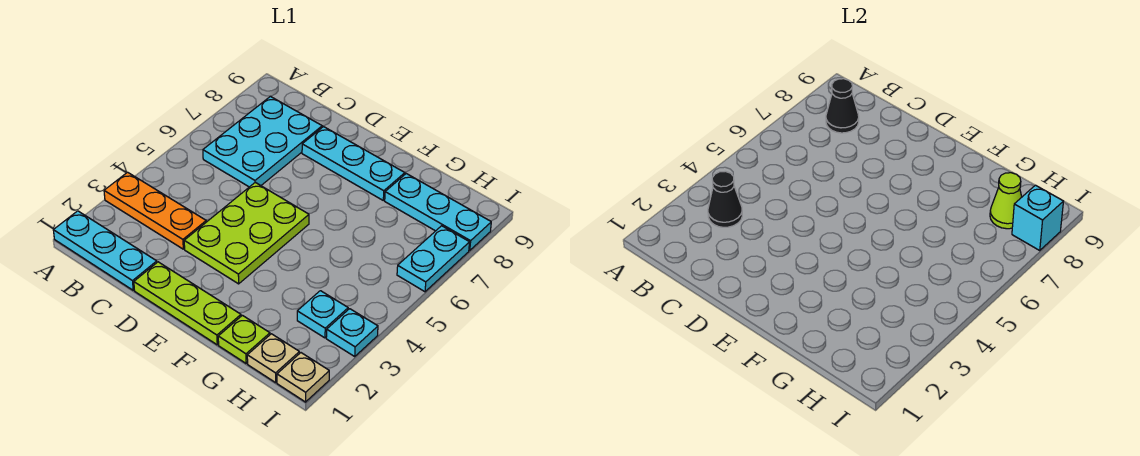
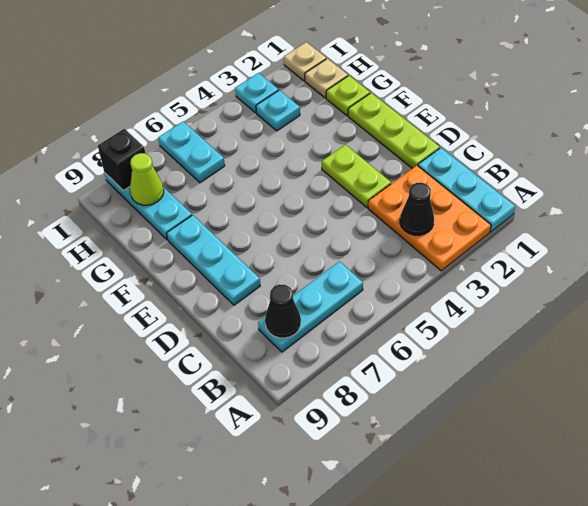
orange 1x3 plate [104,172,206,249] -> orange 2x3 plate [368,166,491,271]
cyan 2x3 plate [203,97,322,187] -> cyan 1x3 plate [258,261,363,352]
lime 2x3 plate [184,182,309,284] -> lime 1x2 plate [322,145,391,208]
cyan 1x2 plate [397,226,470,292] -> cyan 1x2 plate turned to [158,122,225,183]
cyan 1x1 brick [1012,185,1064,250] -> black 1x1 brick [98,129,145,190]

